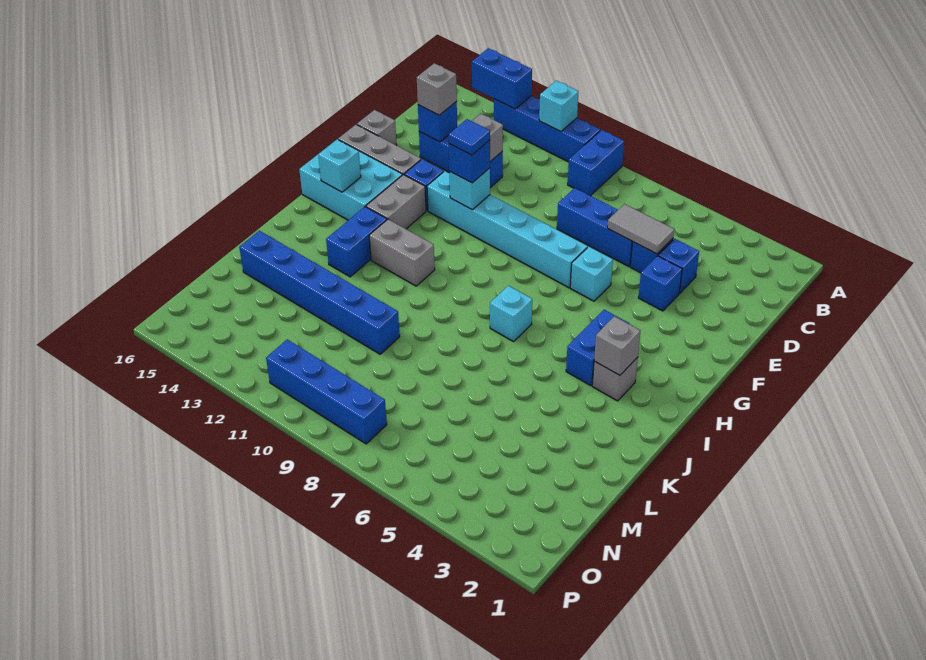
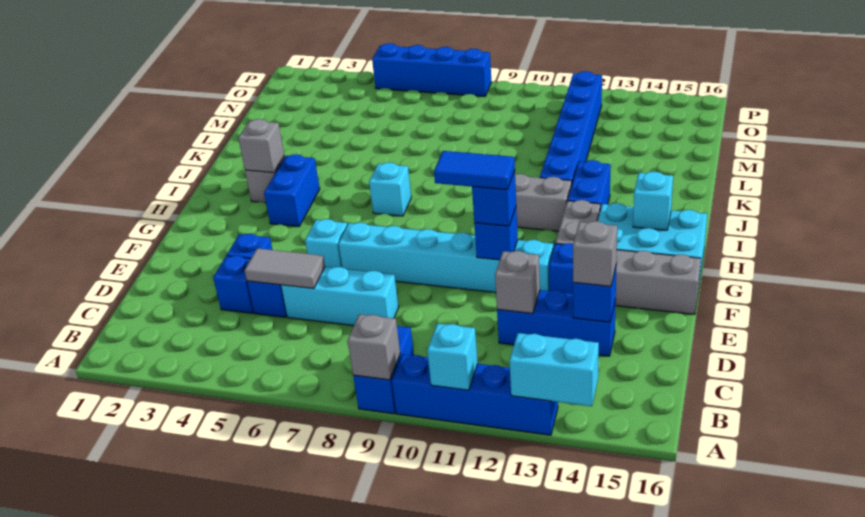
blue 1x2 brick [472,48,532,109] -> cyan 1x2 brick [509,333,599,406]
blue 1x3 brick [557,188,633,266] -> cyan 1x3 brick [281,267,399,326]
grey 1x1 brick [357,110,396,145] -> grey 1x1 brick moved to [348,314,400,380]
cyan 1x1 brick [450,168,490,210] -> blue 1x1 brick [474,208,518,260]
blue 1x1 tile [449,119,490,155] -> blue 1x2 tile [434,151,515,190]
blue 1x6 brick [239,231,400,354] -> blue 1x6 brick turned to [540,71,602,183]
blue 1x4 brick [266,340,387,444] -> blue 1x4 brick moved to [372,43,491,96]

